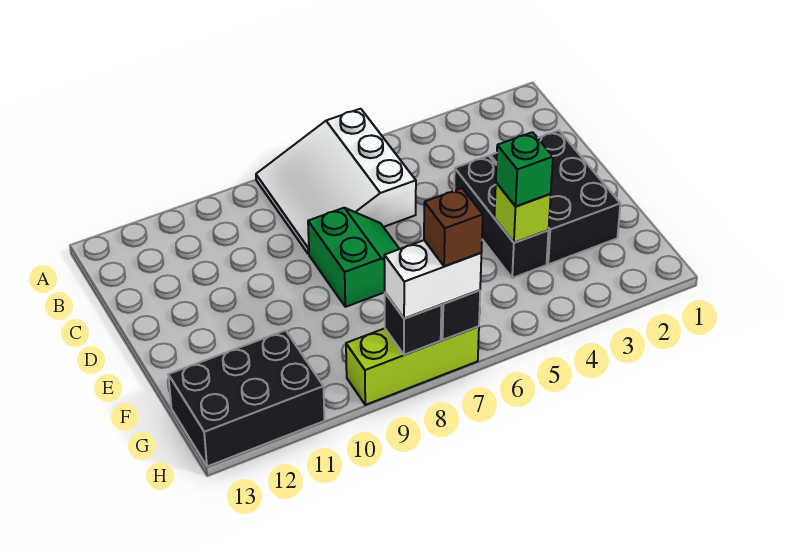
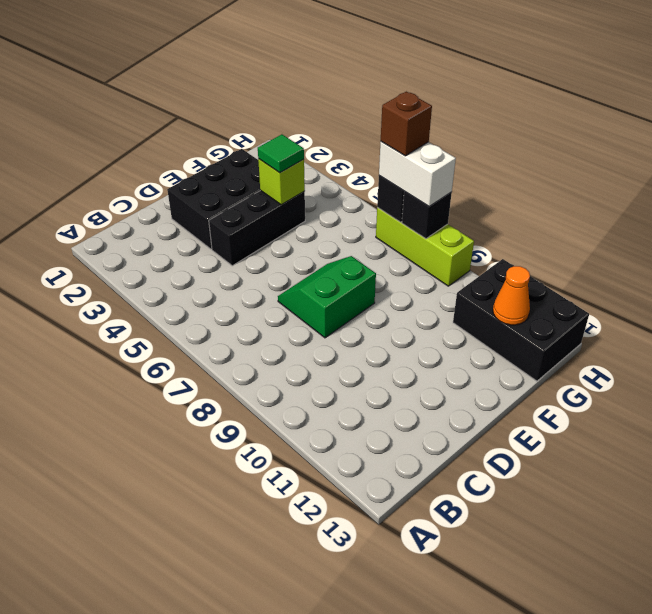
white 3x3 slope [256,109,416,254] -> none
green 1x1 brick [496,132,553,206] -> green 1x1 tile [258,134,304,173]
none -> orange 1x1 cone [493,266,530,325]

